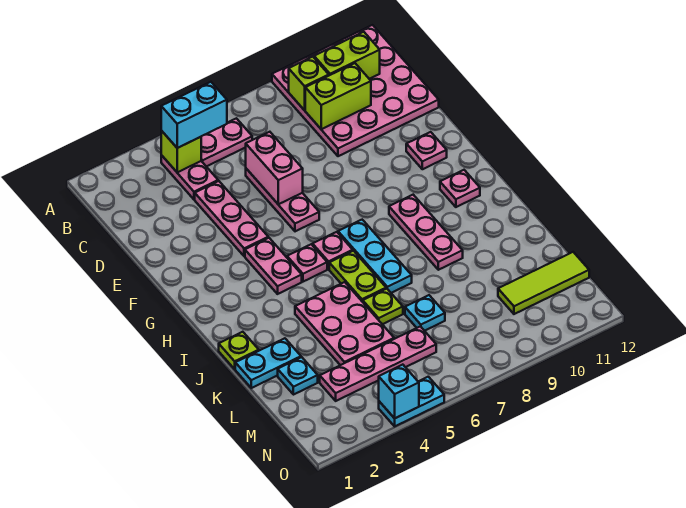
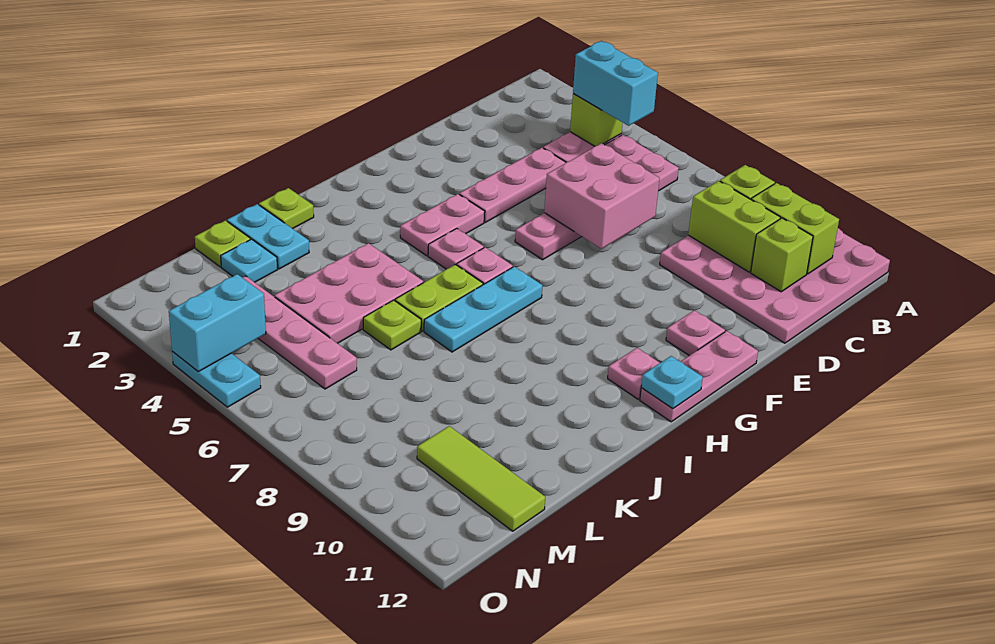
none -> lime 1x1 brick [751,218,813,292]
pink 1x2 brick [246,132,303,204] -> pink 2x2 brick [544,143,660,249]
pink 1x3 plate [389,195,463,270] -> pink 1x3 plate moved to [640,331,758,422]
none -> lime 1x1 plate [195,221,250,267]
cyan 1x1 plate [405,295,445,331] -> cyan 1x1 plate moved to [641,356,703,409]
cyan 1x1 brick [379,365,419,418] -> cyan 1x2 brick [169,274,266,372]

